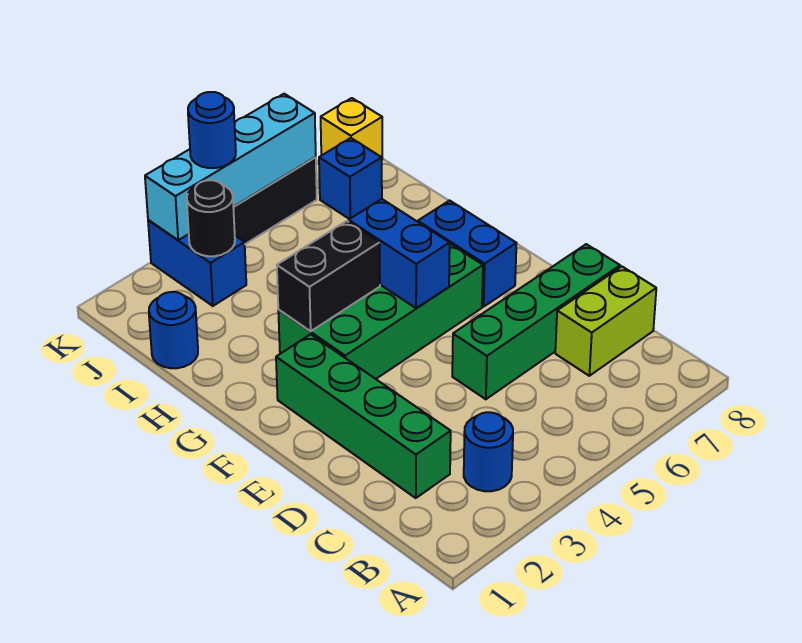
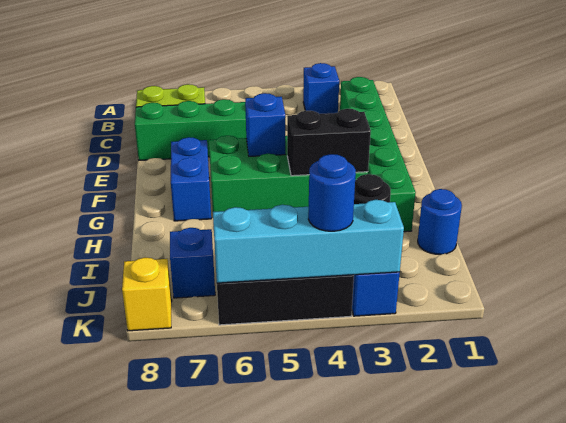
blue 1x1 round brick [464,412,513,491] -> blue 1x1 brick [303,63,339,114]
green 1x4 brick [276,334,451,498] -> green 1x6 brick [340,77,416,232]
blue 1x2 brick [349,199,450,308] -> blue 1x1 brick [245,93,285,156]

